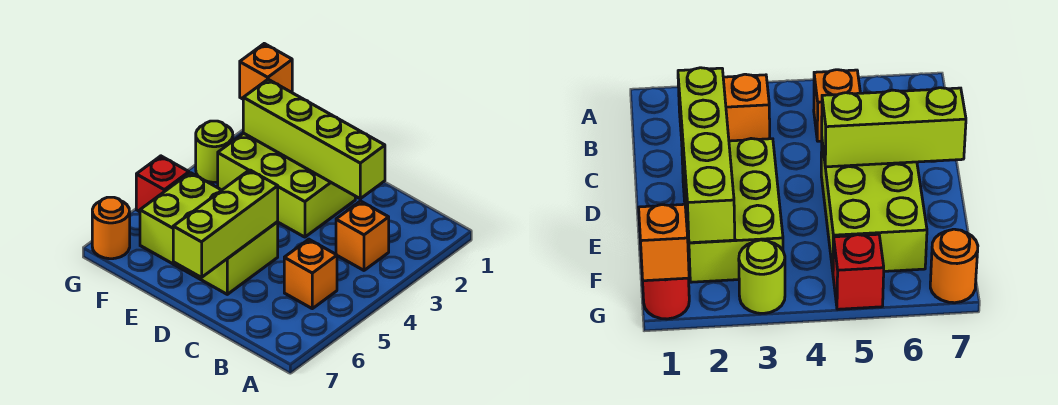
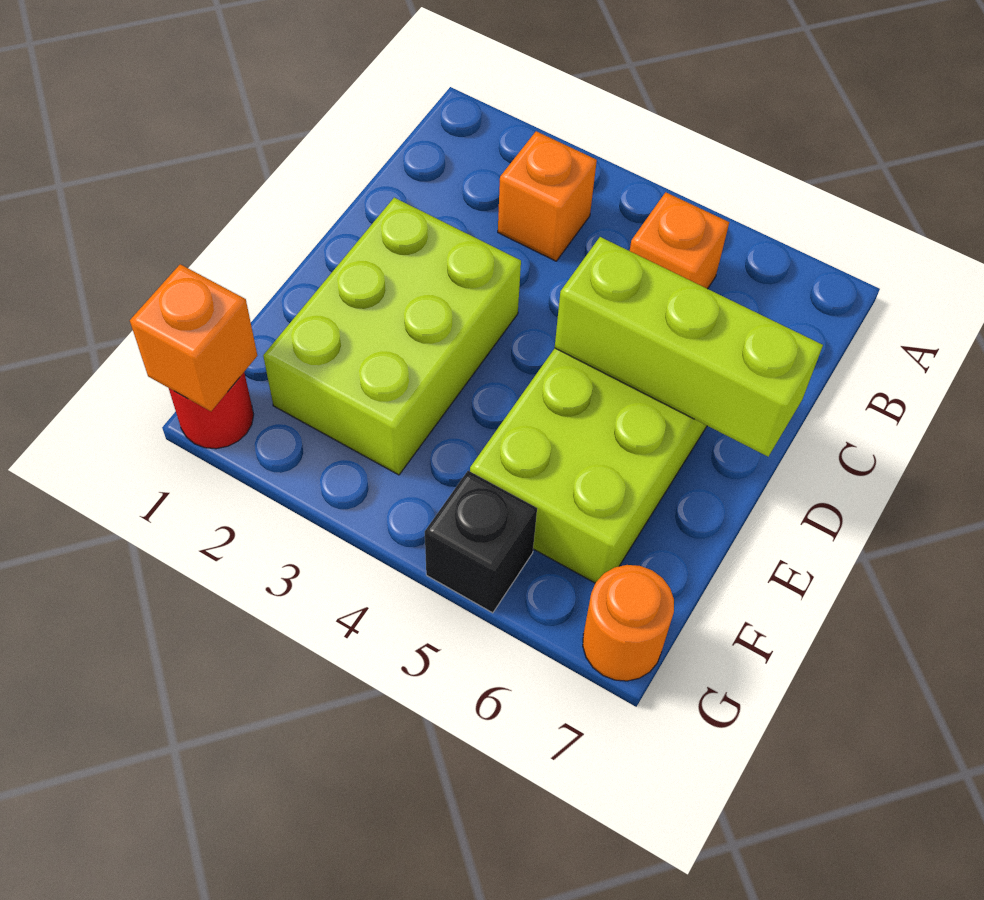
lime 1x4 brick [243,79,385,199] -> none
lime 1x1 round brick [196,121,233,182] -> none
red 1x1 brick [136,156,189,212] -> black 1x1 brick [425,471,537,613]

